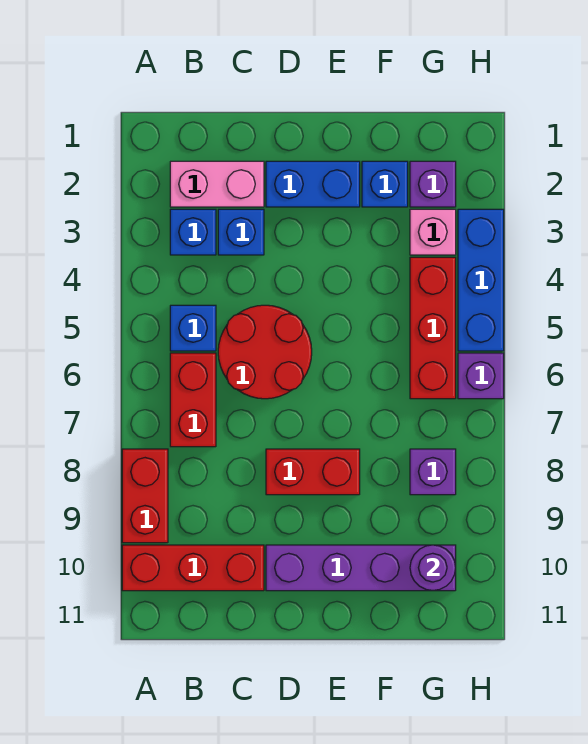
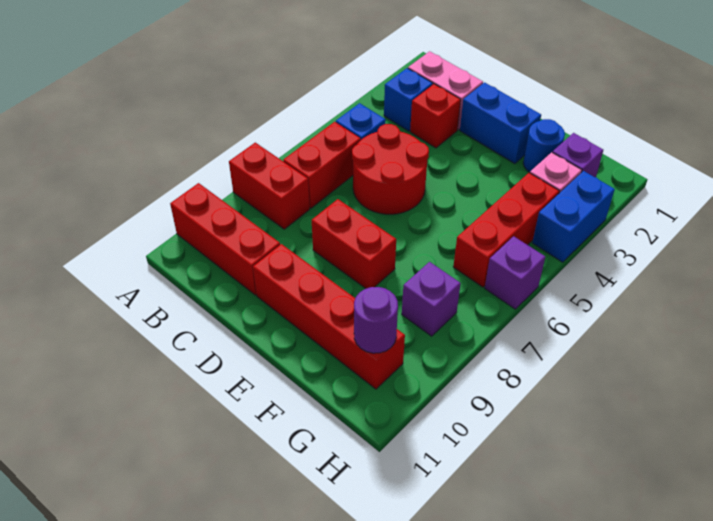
red 1x2 brick [122,449,168,543] -> red 1x2 brick turned to [229,143,310,229]
blue 1x1 brick [218,209,264,255] -> red 1x1 brick [410,84,461,148]
purple 1x4 brick [266,545,456,591] -> red 1x4 brick [253,244,405,389]
blue 1x1 brick [362,161,408,207] -> blue 1x1 round brick [523,119,565,173]
blue 1x3 brick [458,209,504,351] -> blue 1x2 brick [532,171,615,262]

